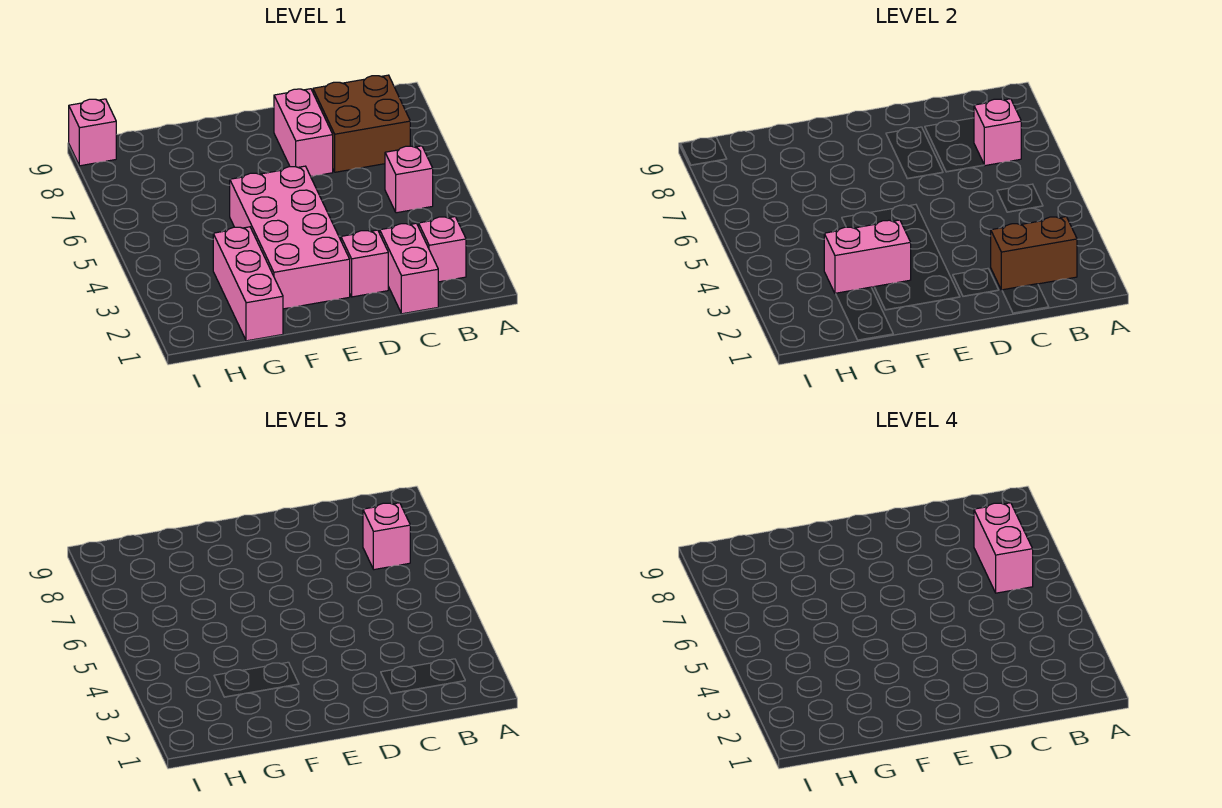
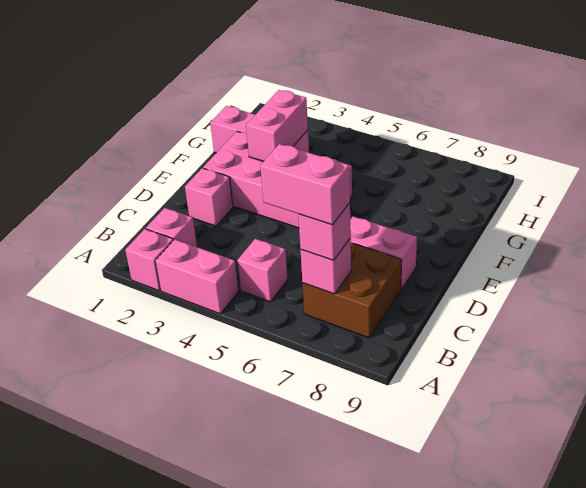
brown 1x2 brick [991,217,1077,290] -> none
pink 1x2 brick [380,223,438,314] -> pink 1x2 brick moved to [155,239,239,314]
pink 1x1 brick [69,99,116,166] -> pink 1x1 brick moved to [125,229,173,291]

